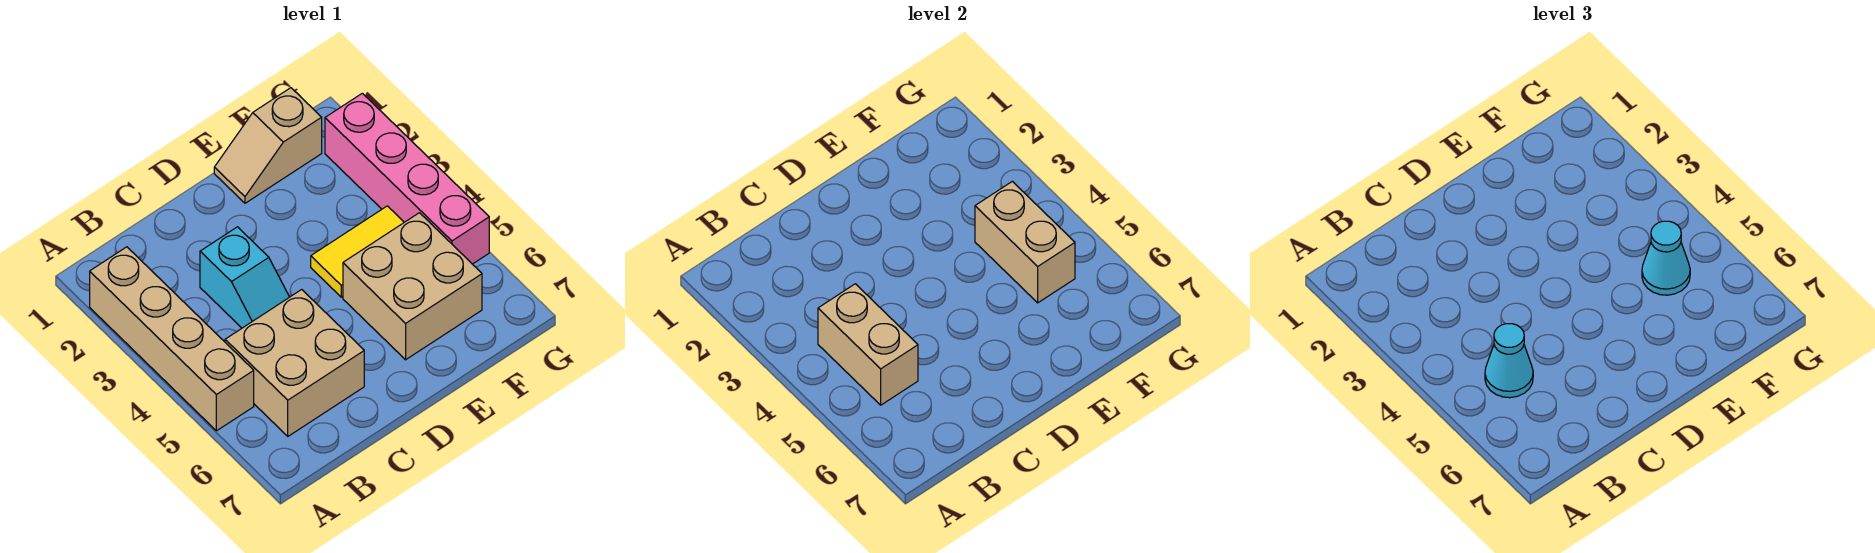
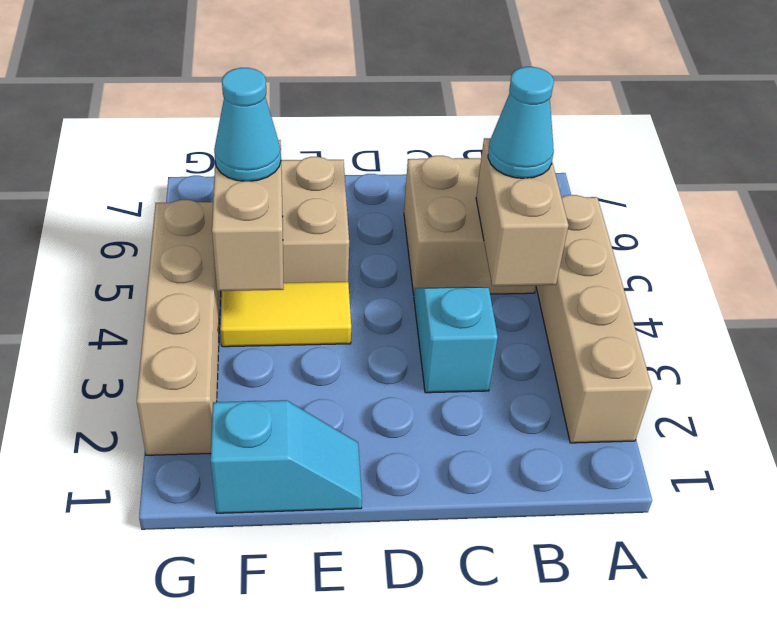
tan 1x2 slope [214,88,322,203] -> cyan 1x2 slope [211,400,362,513]
pink 1x4 brick [325,93,489,264] -> tan 1x4 brick [137,200,221,455]

